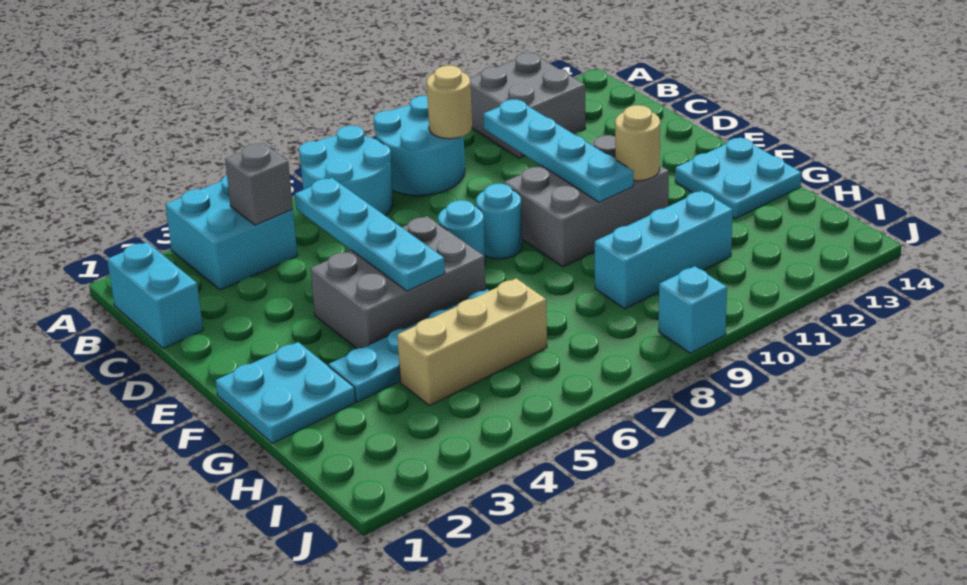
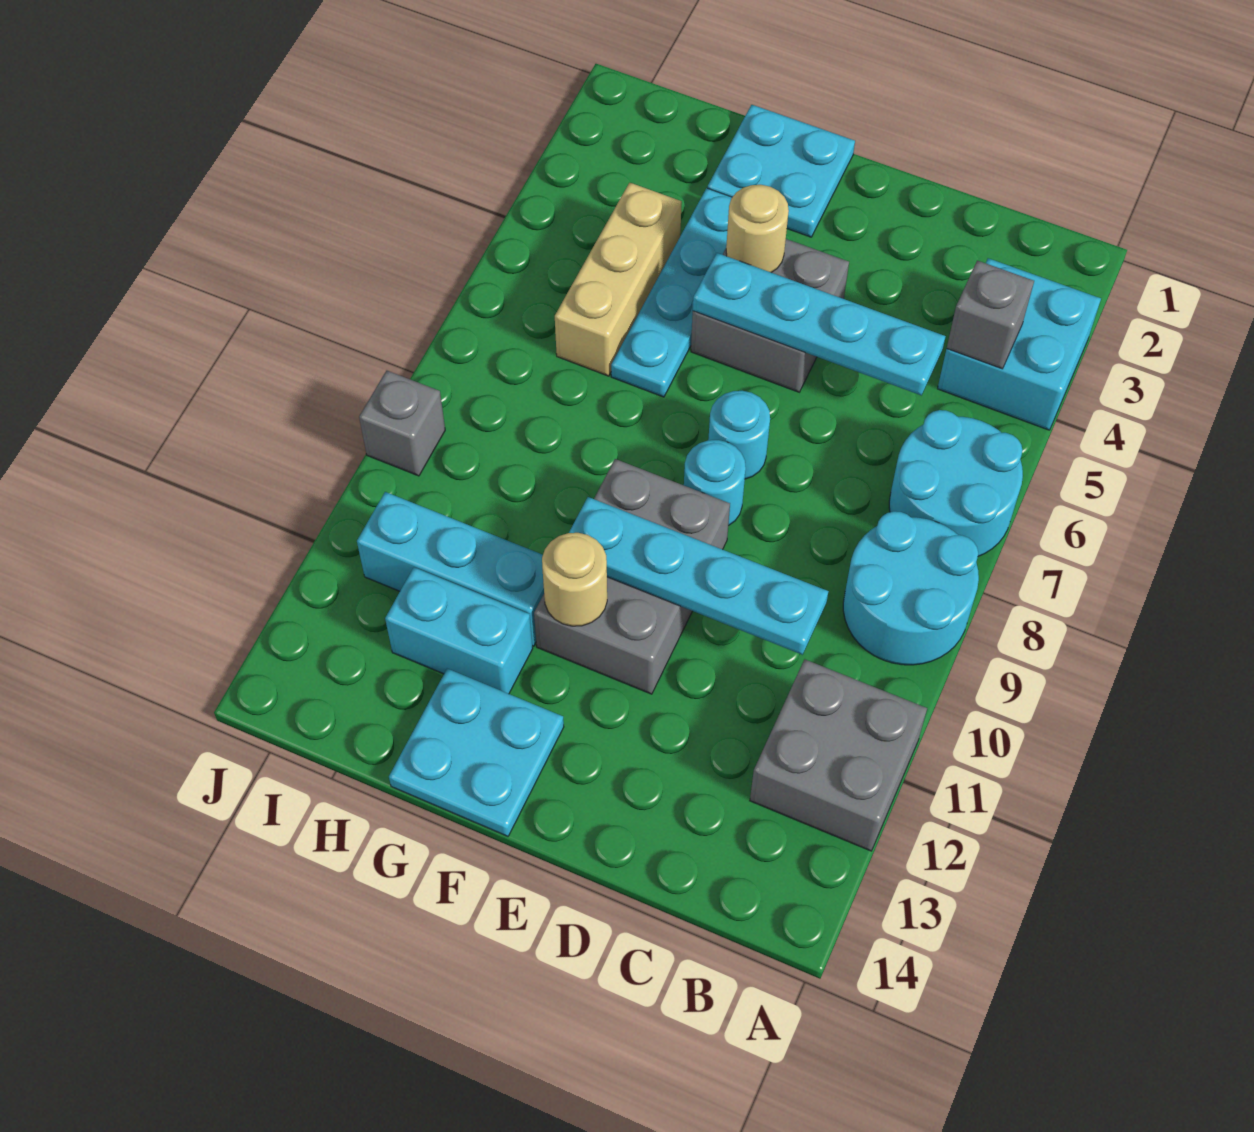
cyan 1x2 brick [107,242,203,348] -> cyan 1x2 brick moved to [385,567,533,694]
tan 1x1 round brick [427,66,472,139] -> tan 1x1 round brick moved to [726,185,789,273]
grey 2x3 brick [310,216,486,349] -> grey 2x2 brick [691,239,849,392]
cyan 1x3 brick [595,191,733,309] -> cyan 1x3 brick turned to [357,492,544,646]
cyan 1x1 brick [659,266,727,353] -> grey 1x1 brick [359,371,445,476]

